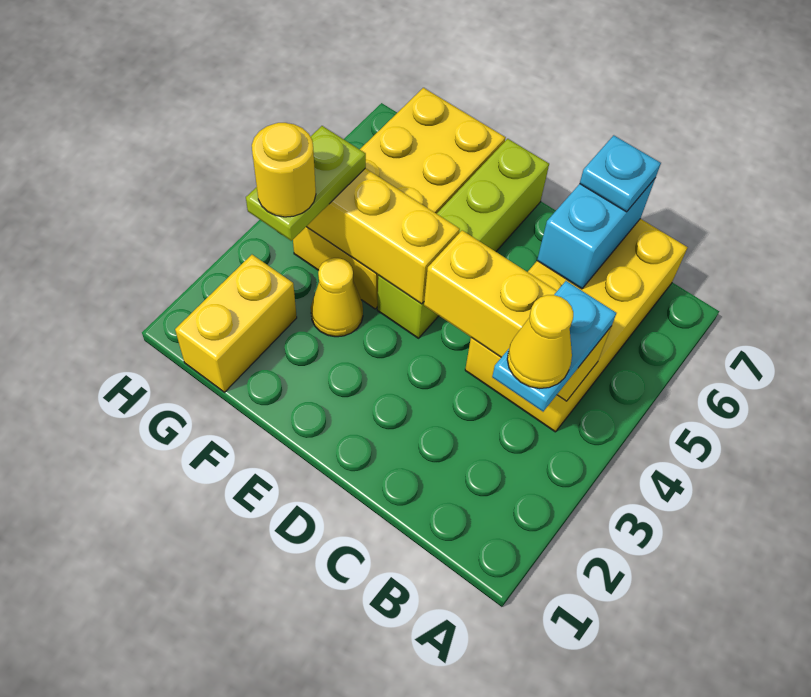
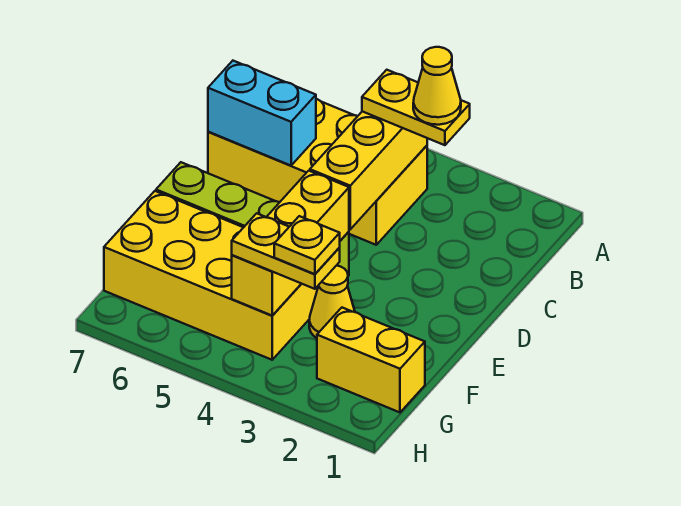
cyan 1x2 plate [492,281,616,411] -> yellow 1x2 plate [362,70,470,145]
cyan 1x1 plate [580,135,661,212] -> none
lime 1x2 plate [246,126,366,241] -> yellow 1x2 plate [232,213,340,289]
yellow 1x1 round brick [252,123,316,217] -> yellow 1x1 plate [274,216,340,274]

